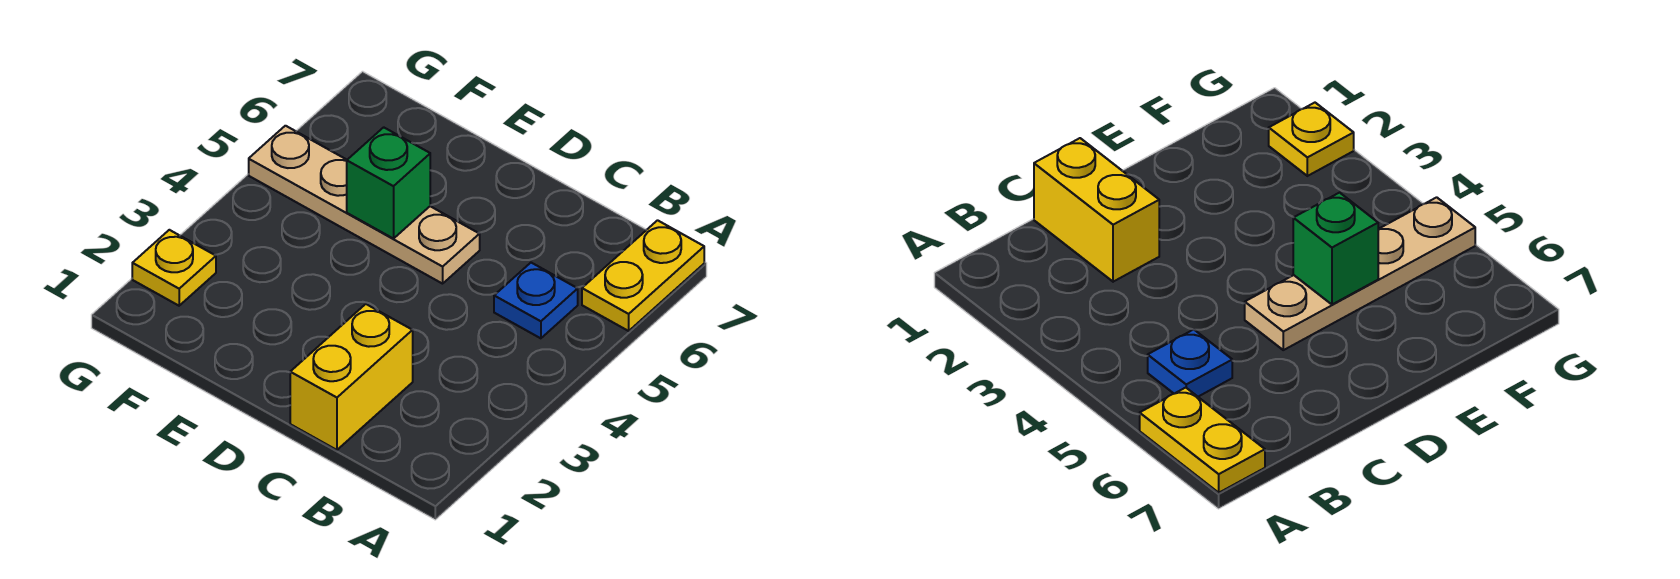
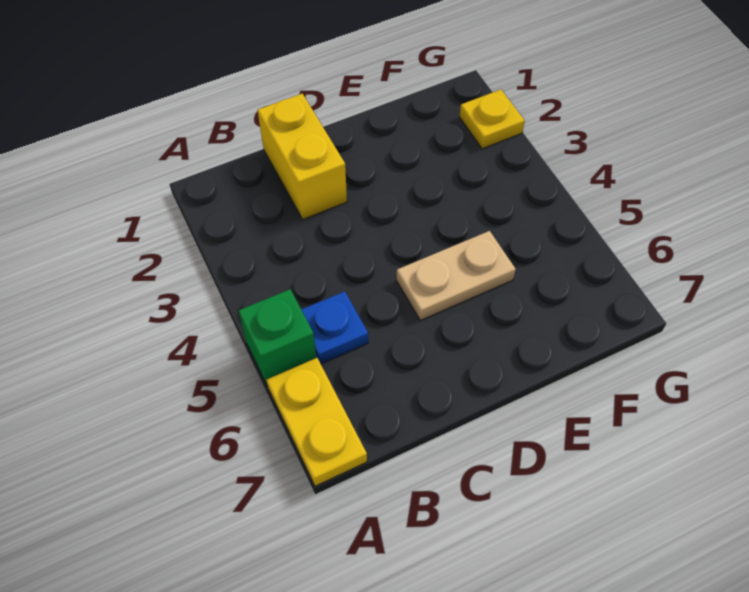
tan 1x4 plate [249,126,480,284] -> tan 1x2 plate [396,231,516,320]
green 1x1 brick [347,127,430,239] -> green 1x1 brick moved to [239,289,316,387]

